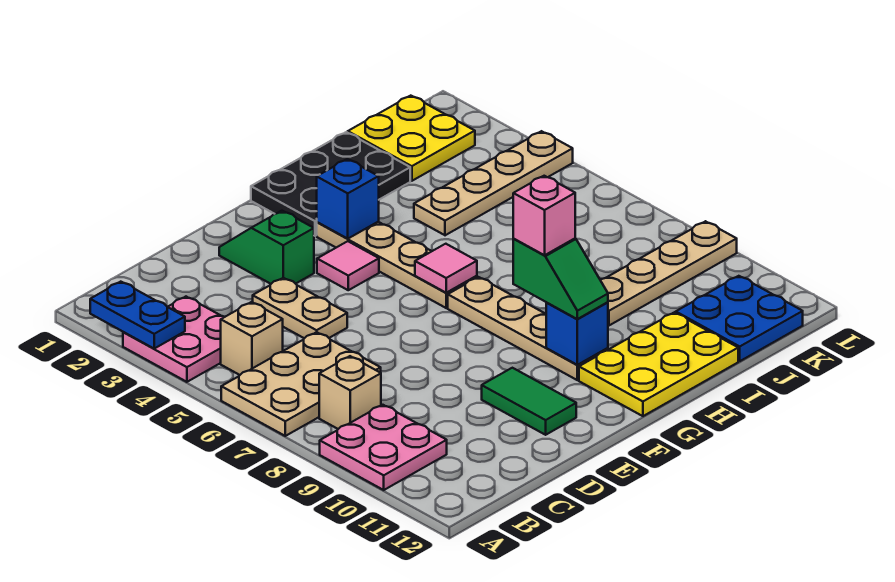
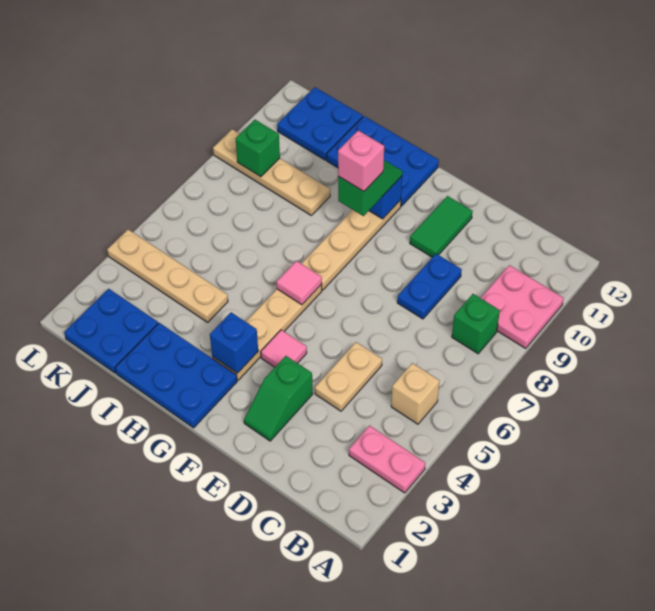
blue 1x2 plate [90,282,185,348] -> blue 1x2 plate moved to [397,254,462,319]
pink 2x2 plate [123,297,224,382] -> pink 1x2 plate [349,426,425,493]
tan 2x3 plate [221,332,381,436] -> none
tan 1x1 brick [319,356,381,429] -> green 1x1 brick [452,294,500,354]
black 2x3 plate [251,132,410,236] -> blue 2x3 plate [115,323,237,428]
yellow 2x3 plate [579,312,738,416] -> blue 2x3 plate [327,116,439,206]
yellow 2x2 plate [348,96,475,181] -> blue 2x2 plate [64,289,158,373]
none -> green 1x1 brick [235,120,280,177]

